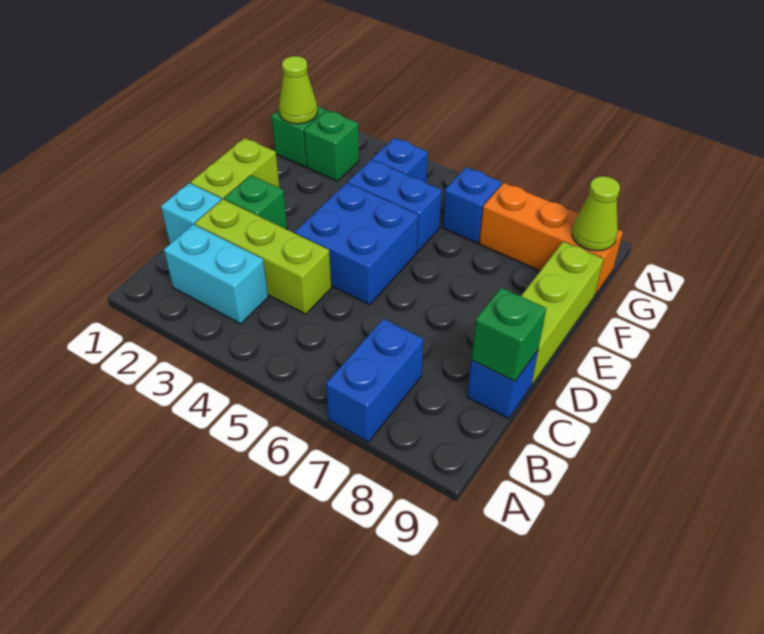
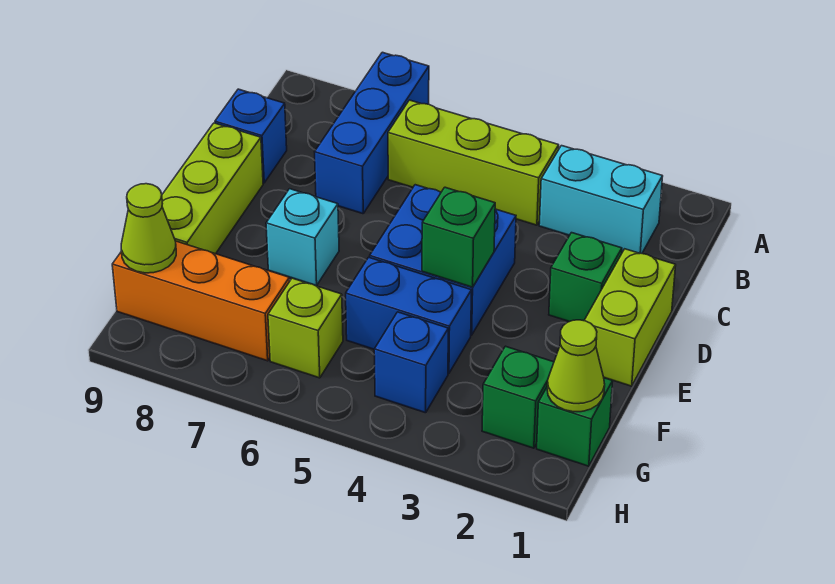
blue 1x2 brick [326,319,424,442] -> blue 1x3 brick [315,52,429,214]
cyan 1x1 brick [161,183,221,244] -> cyan 1x1 brick moved to [266,189,339,286]
lime 1x3 brick [195,199,331,314] -> lime 1x3 brick moved to [388,100,559,225]
green 1x1 brick [471,288,546,381] -> green 1x1 brick moved to [422,187,495,287]
blue 1x1 brick [442,167,502,243] -> lime 1x1 brick [268,278,343,378]

